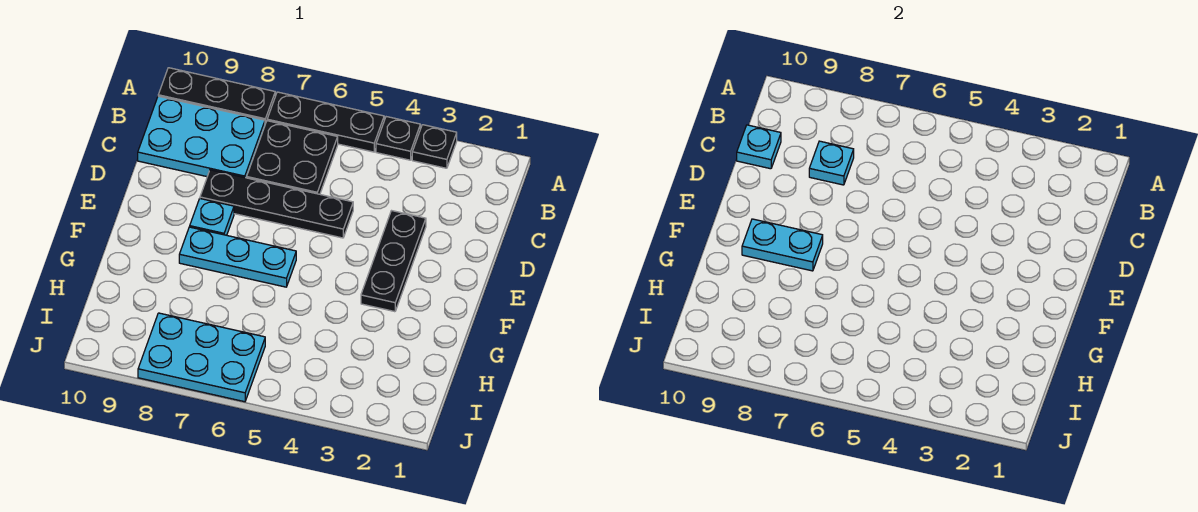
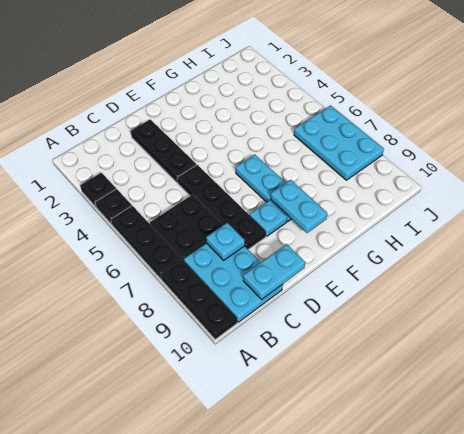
cyan 1x1 plate [737,125,781,169] -> cyan 1x2 plate [243,244,305,300]
black 1x3 plate [361,211,426,312] -> black 1x3 plate turned to [131,119,197,183]

